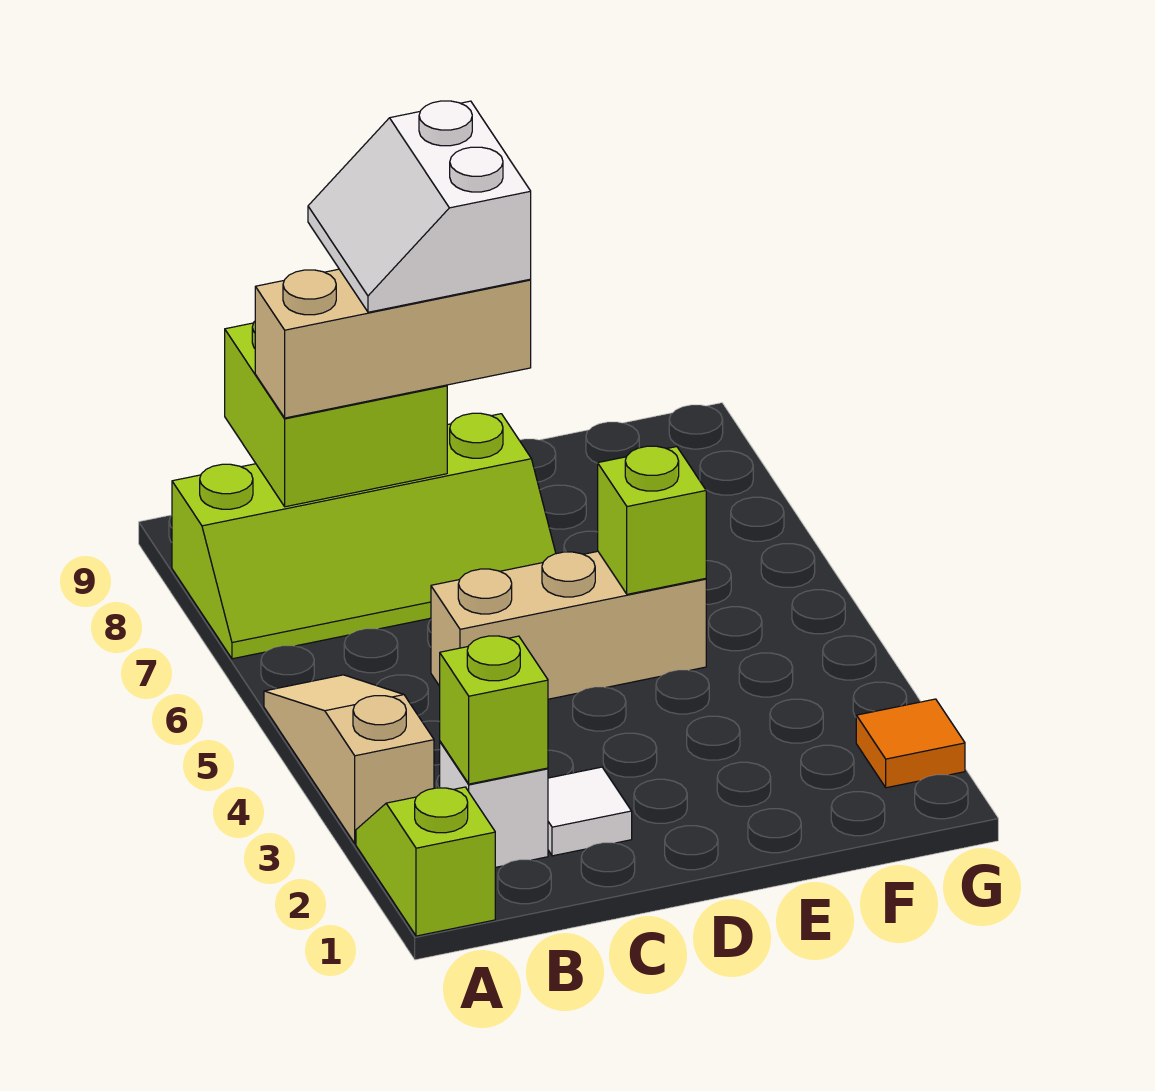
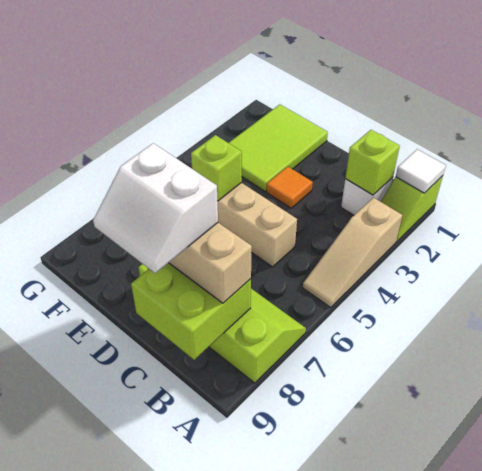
white 1x1 tile [548,767,632,856] -> white 1x1 tile moved to [396,149,446,193]
white 2x2 slope [308,101,531,312] -> white 2x2 slope turned to [93,143,218,273]
none -> lime 2x3 tile [229,104,328,191]
orange 1x1 tile [856,699,965,788] -> orange 1x1 tile moved to [266,167,313,208]

